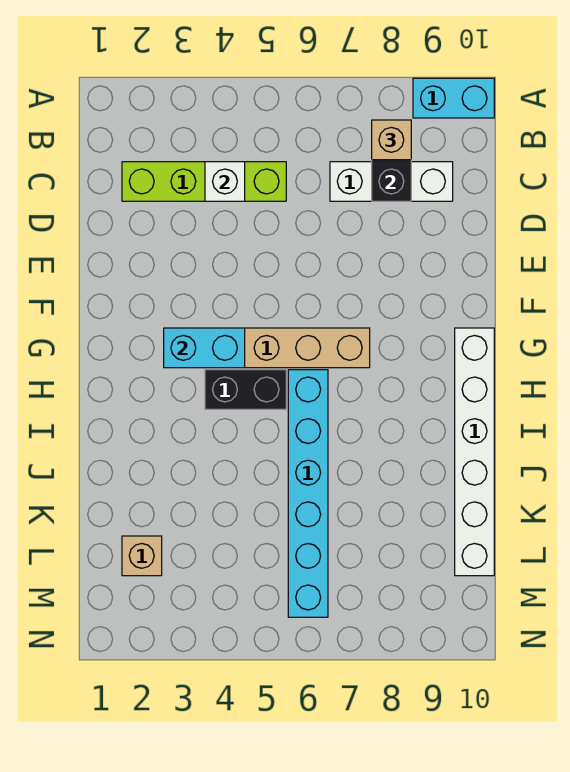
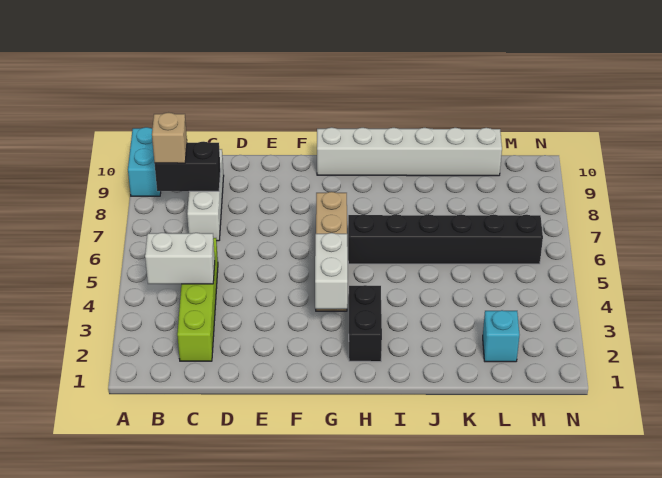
white 1x1 brick [205,162,245,201] -> white 1x2 brick [145,233,215,284]
cyan 1x2 brick [164,328,245,368] -> white 1x2 brick [315,233,348,309]
black 1x2 brick [205,370,286,409] -> black 1x2 brick moved to [349,285,382,362]
cyan 1x6 brick [288,370,328,617] -> black 1x6 brick [348,214,543,264]
tan 1x1 brick [122,536,162,576] -> cyan 1x1 brick [483,310,520,362]

